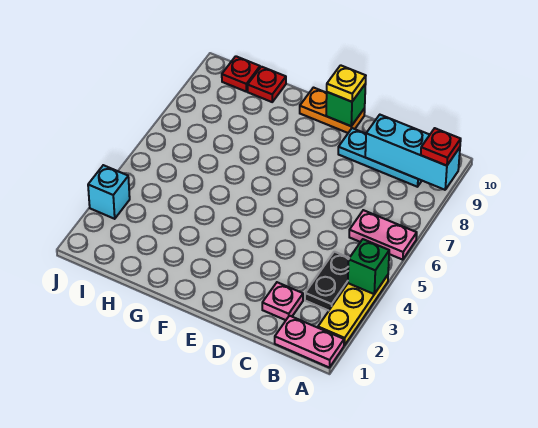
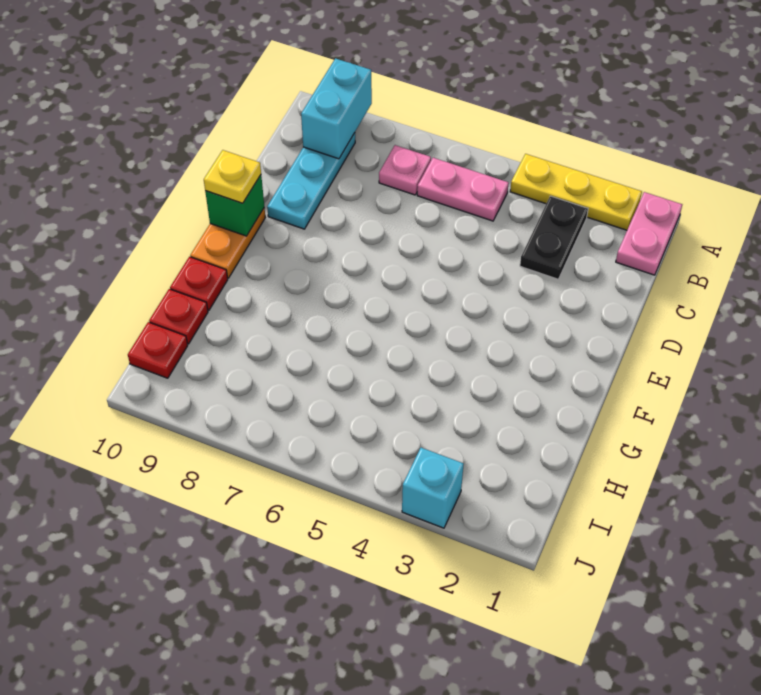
green 1x1 brick [348,239,389,294] -> none
pink 1x2 plate [349,210,417,260] -> pink 1x2 plate turned to [417,158,509,221]
cyan 1x3 brick [365,115,460,190] -> cyan 1x2 brick [301,58,372,159]
red 1x1 plate [421,128,461,166] -> red 1x1 plate moved to [170,257,228,311]
black 1x2 plate [305,252,349,311] -> black 1x2 plate turned to [520,196,588,279]
pink 1x1 plate [262,282,303,320] -> pink 1x1 plate moved to [379,145,431,195]

